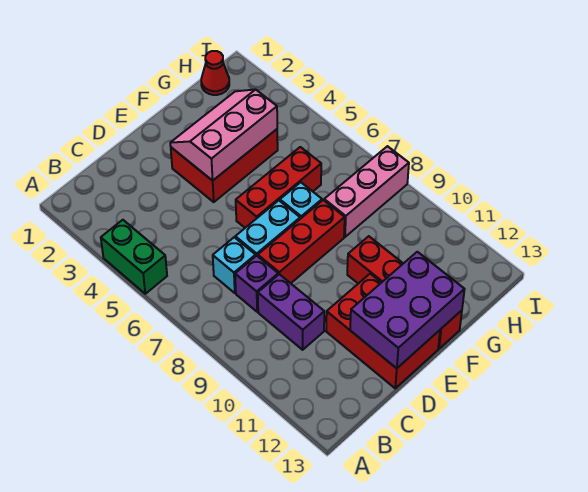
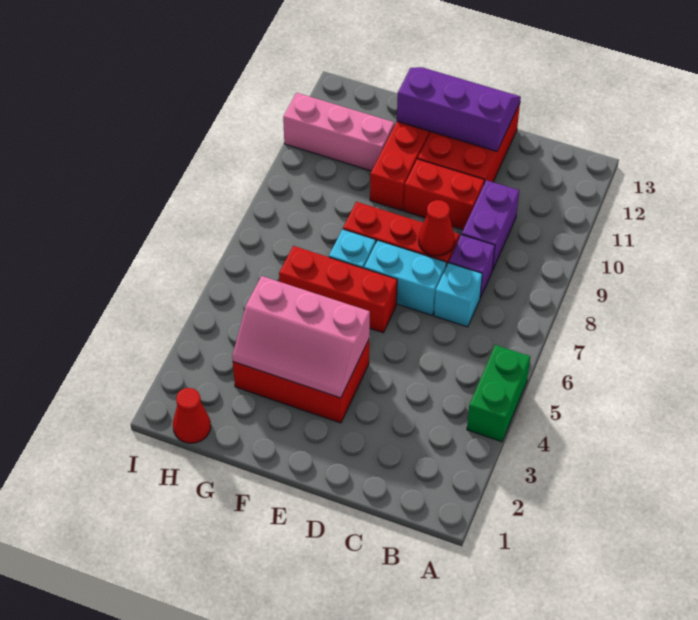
none -> red 1x1 cone [419,200,455,256]
none -> red 1x2 brick [404,159,484,230]
purple 2x3 brick [350,252,465,368] -> purple 2x3 slope [397,67,521,151]
pink 1x3 brick [324,146,409,237] -> pink 1x3 brick moved to [283,93,394,171]

